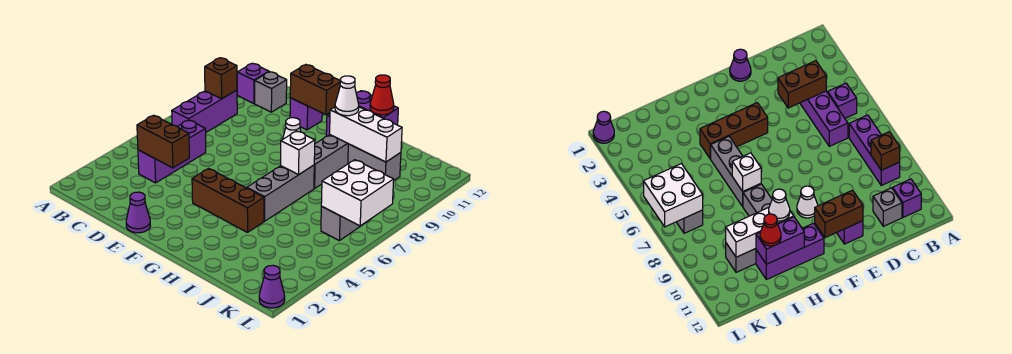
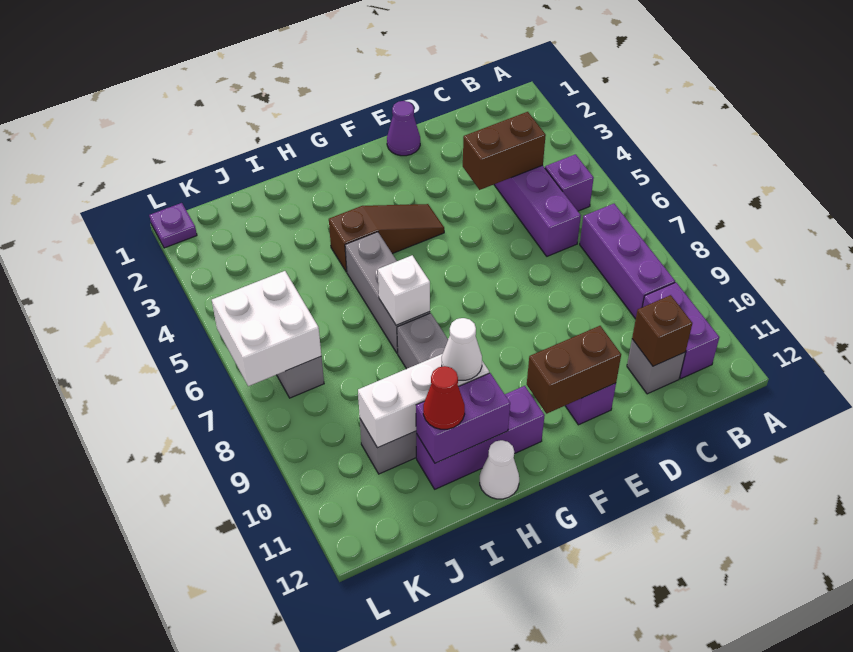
brown 1x1 brick [205,58,237,99] -> brown 1x1 brick moved to [632,295,692,366]
purple 1x1 brick [237,63,269,104] -> purple 1x2 brick [643,283,719,379]
brown 1x3 brick [192,168,264,232] -> brown 1x3 slope [329,204,444,272]
white 1x1 cone [283,118,301,139] -> white 1x1 cone moved to [480,440,519,499]
purple 1x1 cone [259,265,285,308] -> purple 1x1 plate [149,203,197,248]

